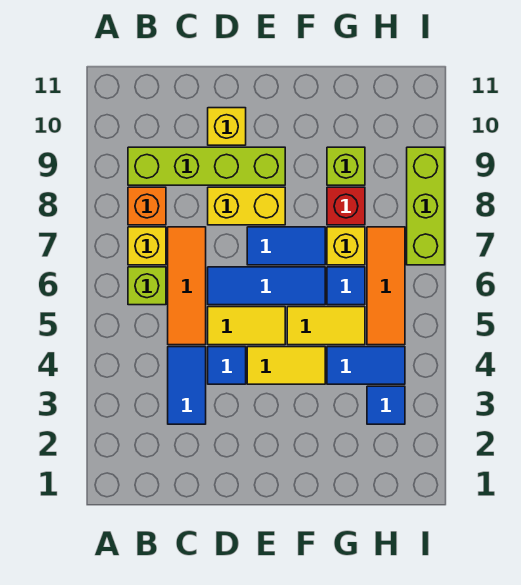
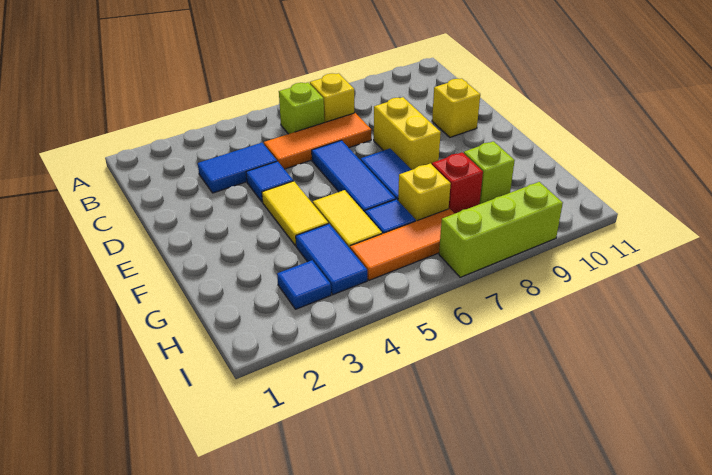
orange 1x1 brick [128,187,166,225] -> none
lime 1x4 brick [128,147,285,185] -> none
yellow 1x2 tile [208,307,285,345] -> none

